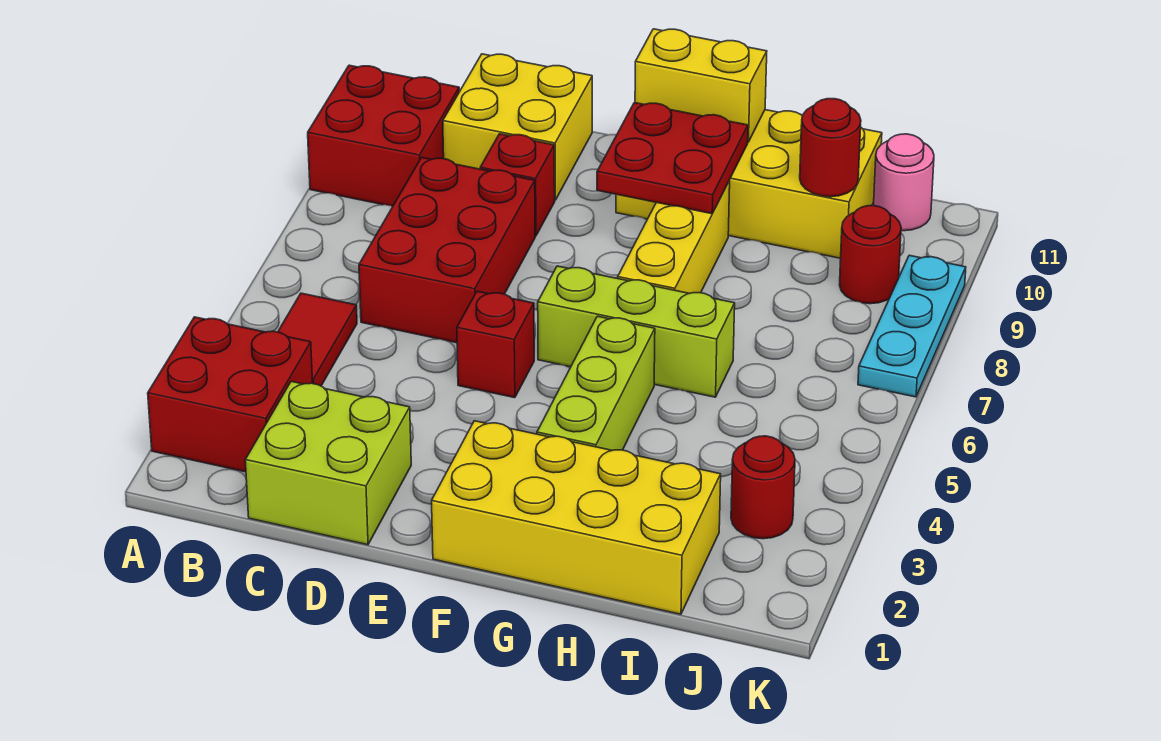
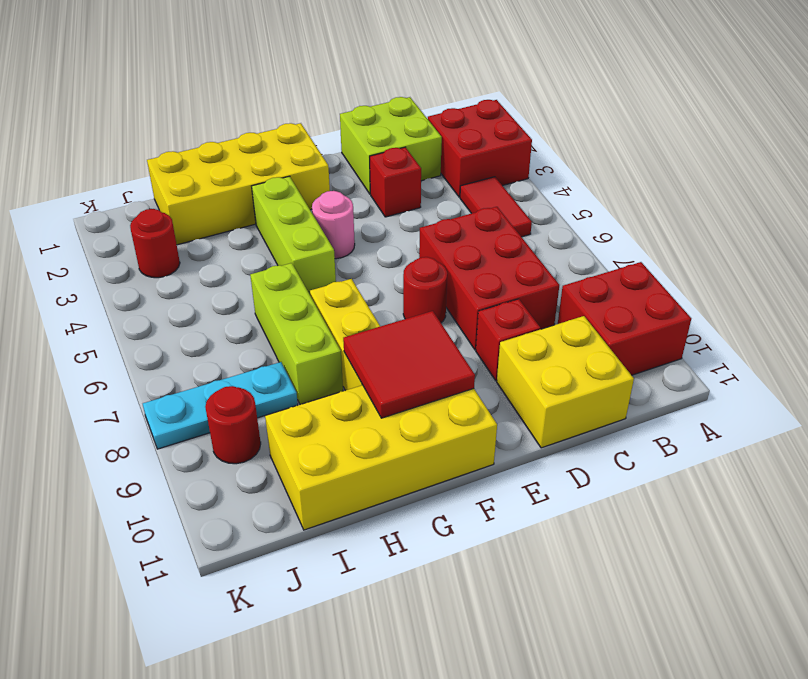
red 1x1 brick [457,291,534,398] -> red 1x1 brick moved to [370,147,421,217]
lime 1x3 brick [538,266,735,397] -> lime 1x3 brick turned to [250,263,343,404]
red 2x2 plate [597,103,748,214] -> red 2x2 tile [343,311,475,418]
yellow 1x2 brick [635,29,767,142] -> none
red 1x1 round brick [800,99,861,197] -> red 1x1 round brick moved to [403,257,447,323]
pink 1x1 round brick [873,134,934,231] -> pink 1x1 round brick moved to [312,191,355,259]
cyan 1x3 plate [858,255,966,397] -> cyan 1x3 plate turned to [143,362,298,449]

